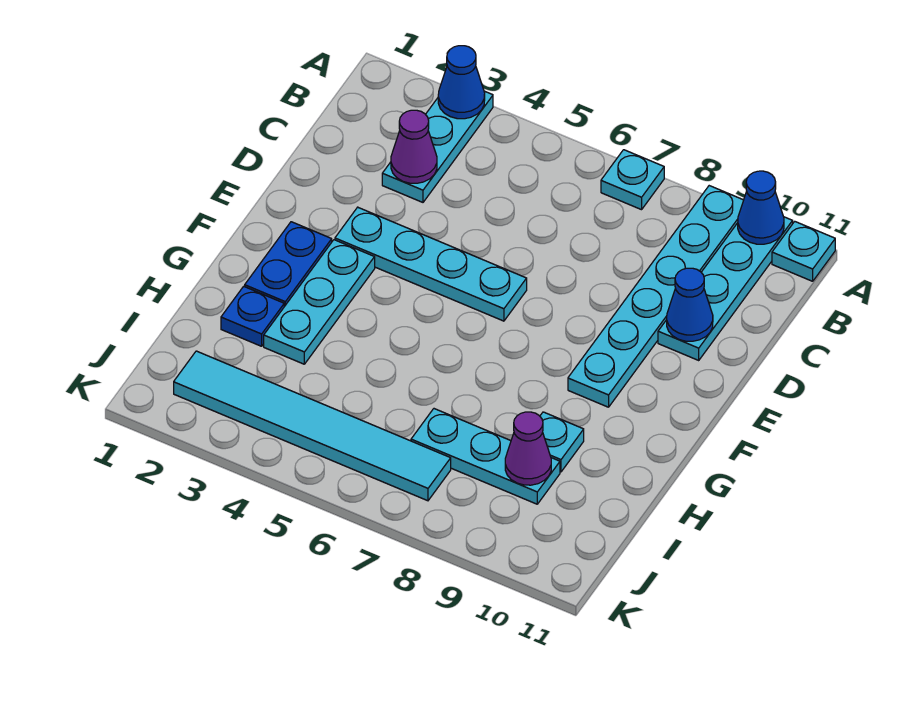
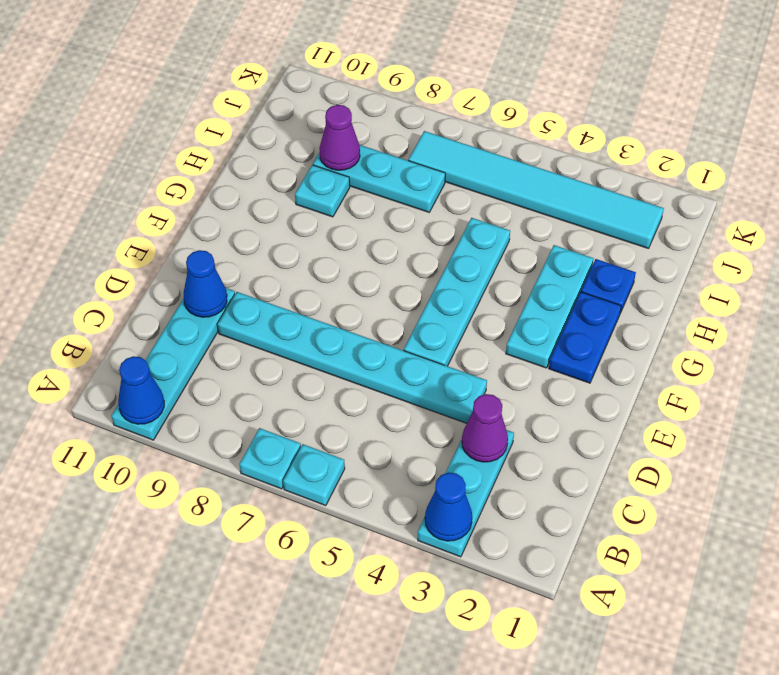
cyan 1x6 plate [568,186,744,407] -> cyan 1x6 plate turned to [218,292,487,423]
cyan 1x1 plate [772,222,835,281] -> cyan 1x1 plate moved to [283,444,345,506]
cyan 1x4 plate [335,207,527,321] -> cyan 1x4 plate turned to [404,218,510,366]

